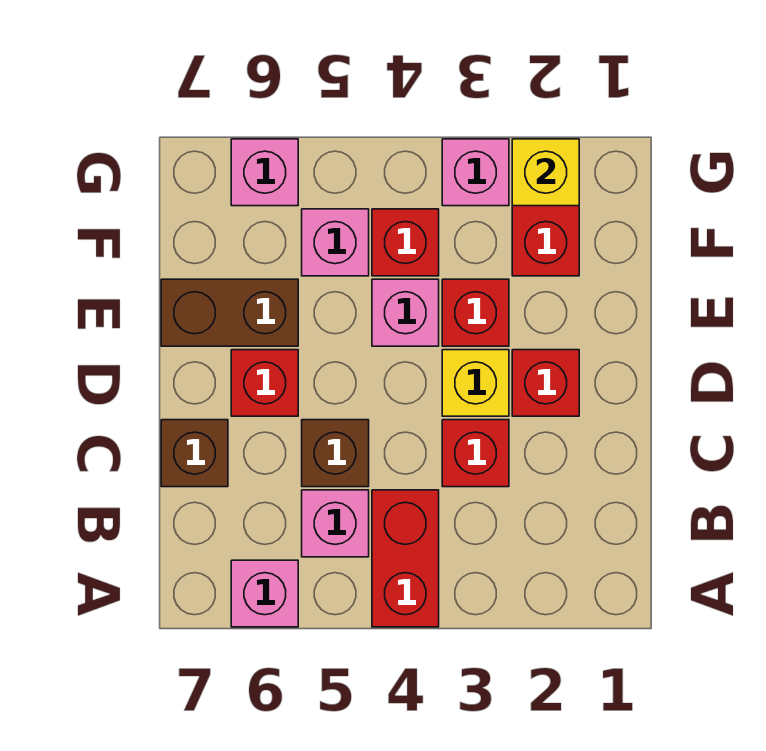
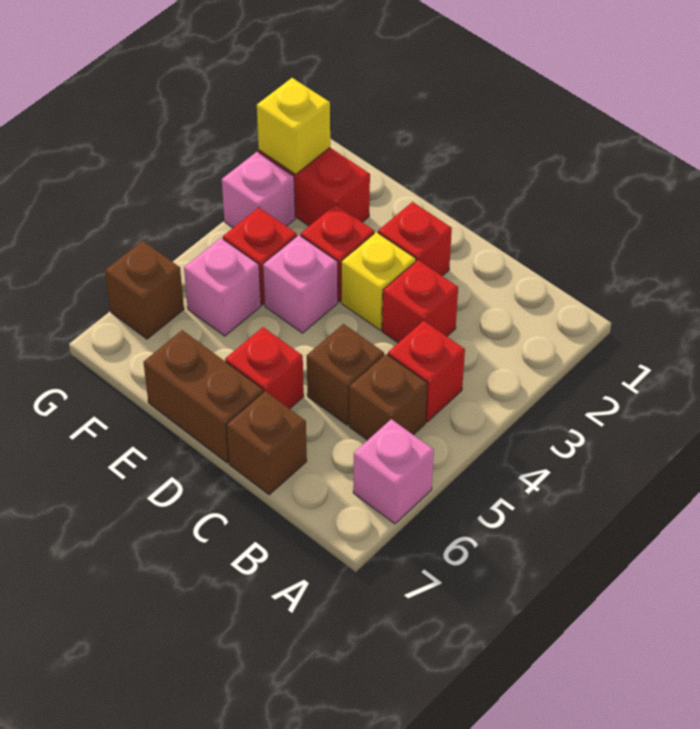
red 1x2 brick [372,490,439,627] -> red 1x1 brick [388,321,465,422]
pink 1x1 brick [302,490,369,557] -> brown 1x1 brick [349,354,428,440]
brown 1x2 brick [161,279,298,346] -> brown 1x2 brick turned to [143,330,263,463]
pink 1x1 brick [231,139,298,206] -> brown 1x1 brick [105,241,184,339]

